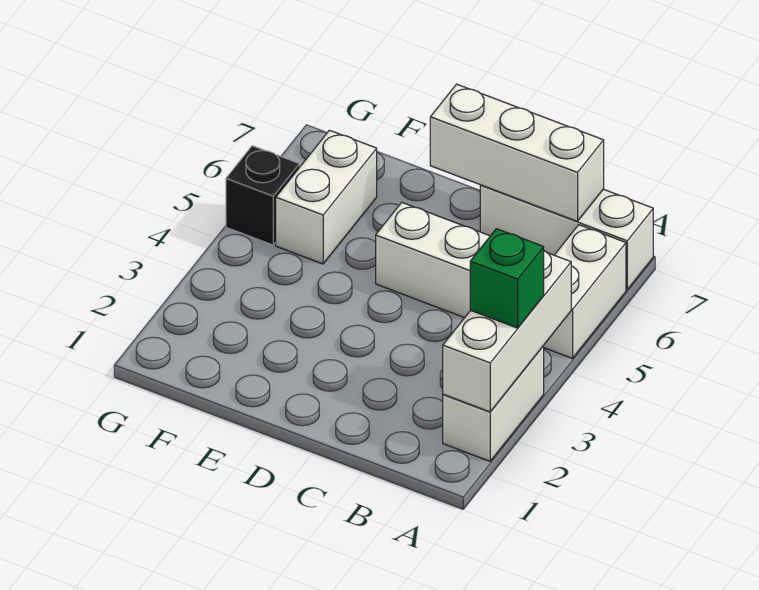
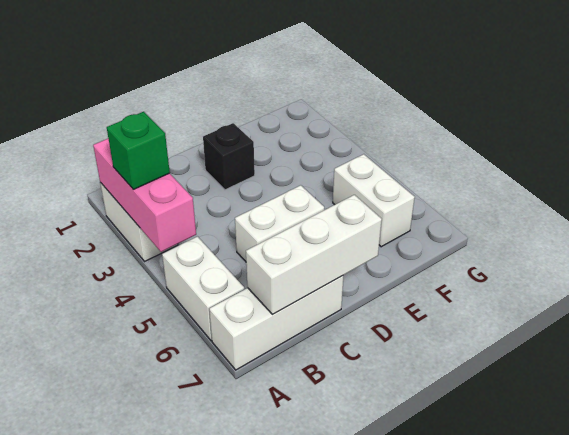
white 1x3 brick [443,251,571,412] -> pink 1x3 brick [93,139,196,252]
black 1x1 brick [226,146,300,245] -> black 1x1 brick moved to [203,123,255,190]

